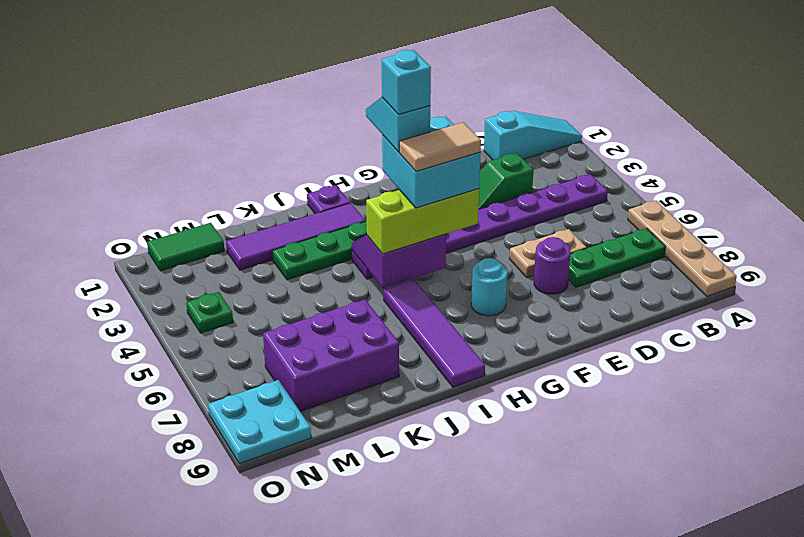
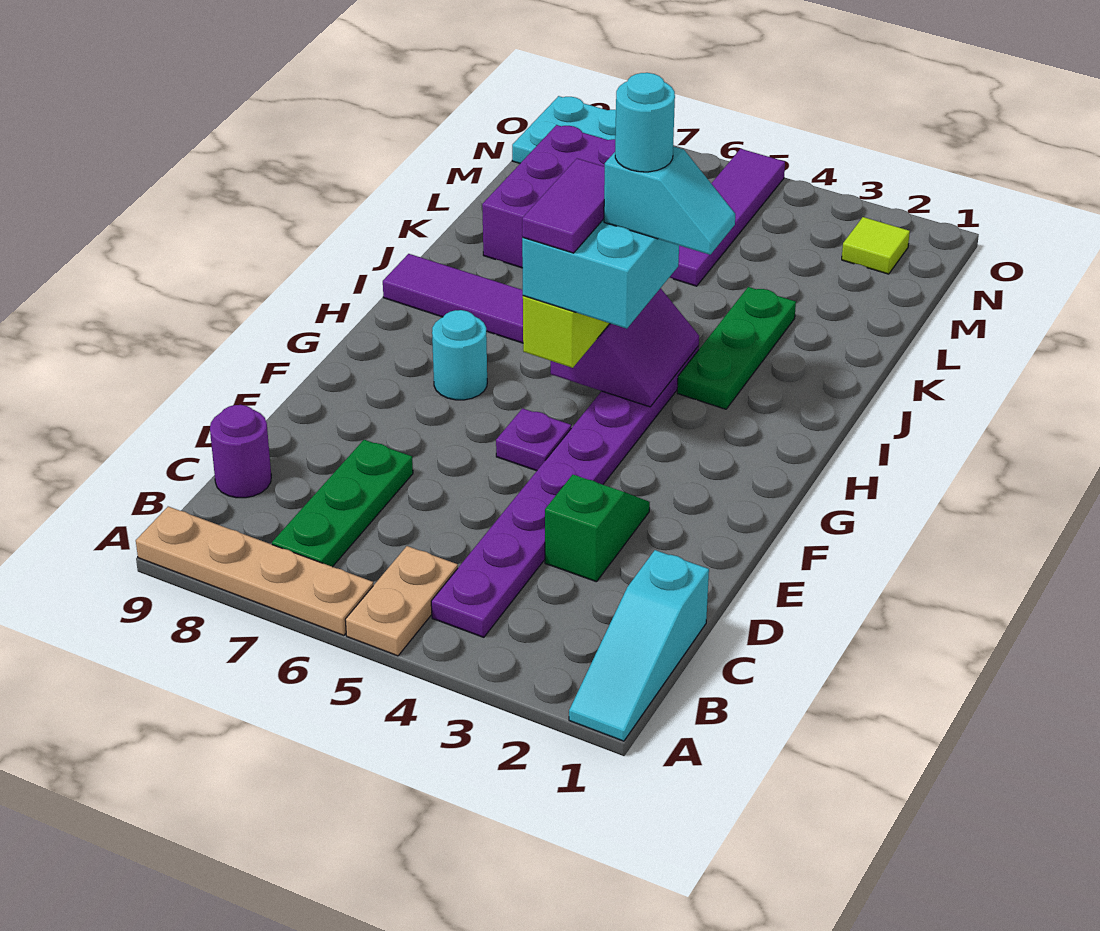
tan 1x2 plate [509,229,587,277] -> tan 1x2 plate moved to [345,546,458,656]
purple 1x1 round brick [534,237,571,294] -> purple 1x1 round brick moved to [210,405,271,498]
tan 1x2 tile [399,122,481,172] -> purple 1x2 tile [522,158,605,253]
cyan 1x1 brick [382,50,431,115] -> cyan 1x1 round brick [615,73,675,172]
purple 1x1 plate [307,185,350,214] -> purple 1x1 plate moved to [496,408,571,471]
purple 1x4 tile [226,203,365,270] -> purple 1x4 tile moved to [670,149,785,286]
green 1x2 tile [147,223,224,271] -> none
none -> lime 1x1 tile [842,217,910,274]
green 1x1 plate [186,292,233,333] -> none

